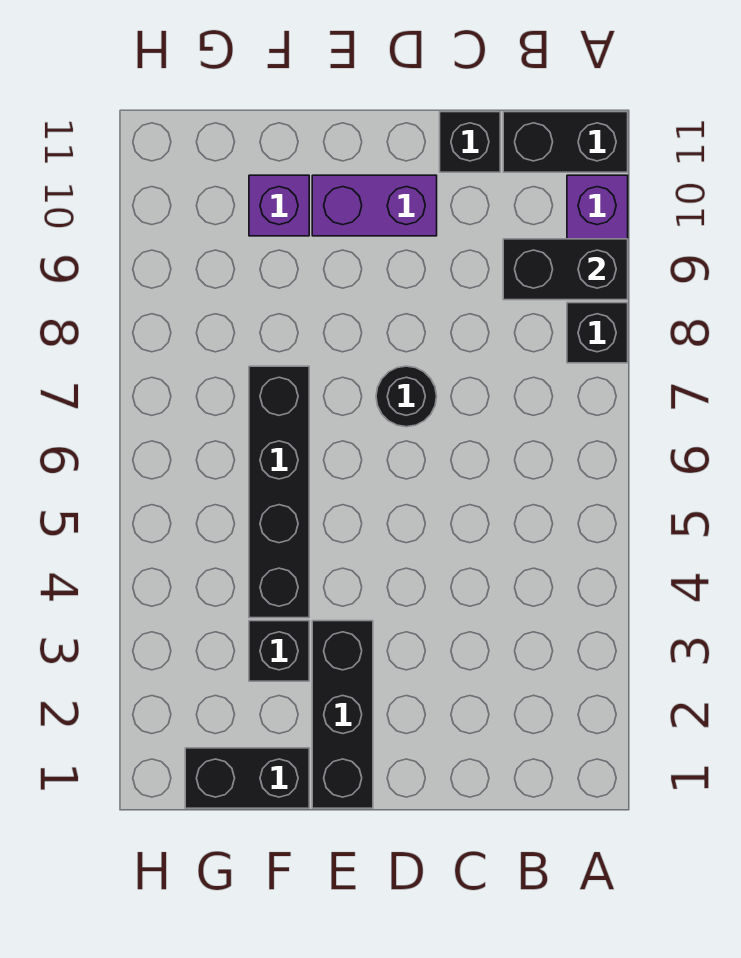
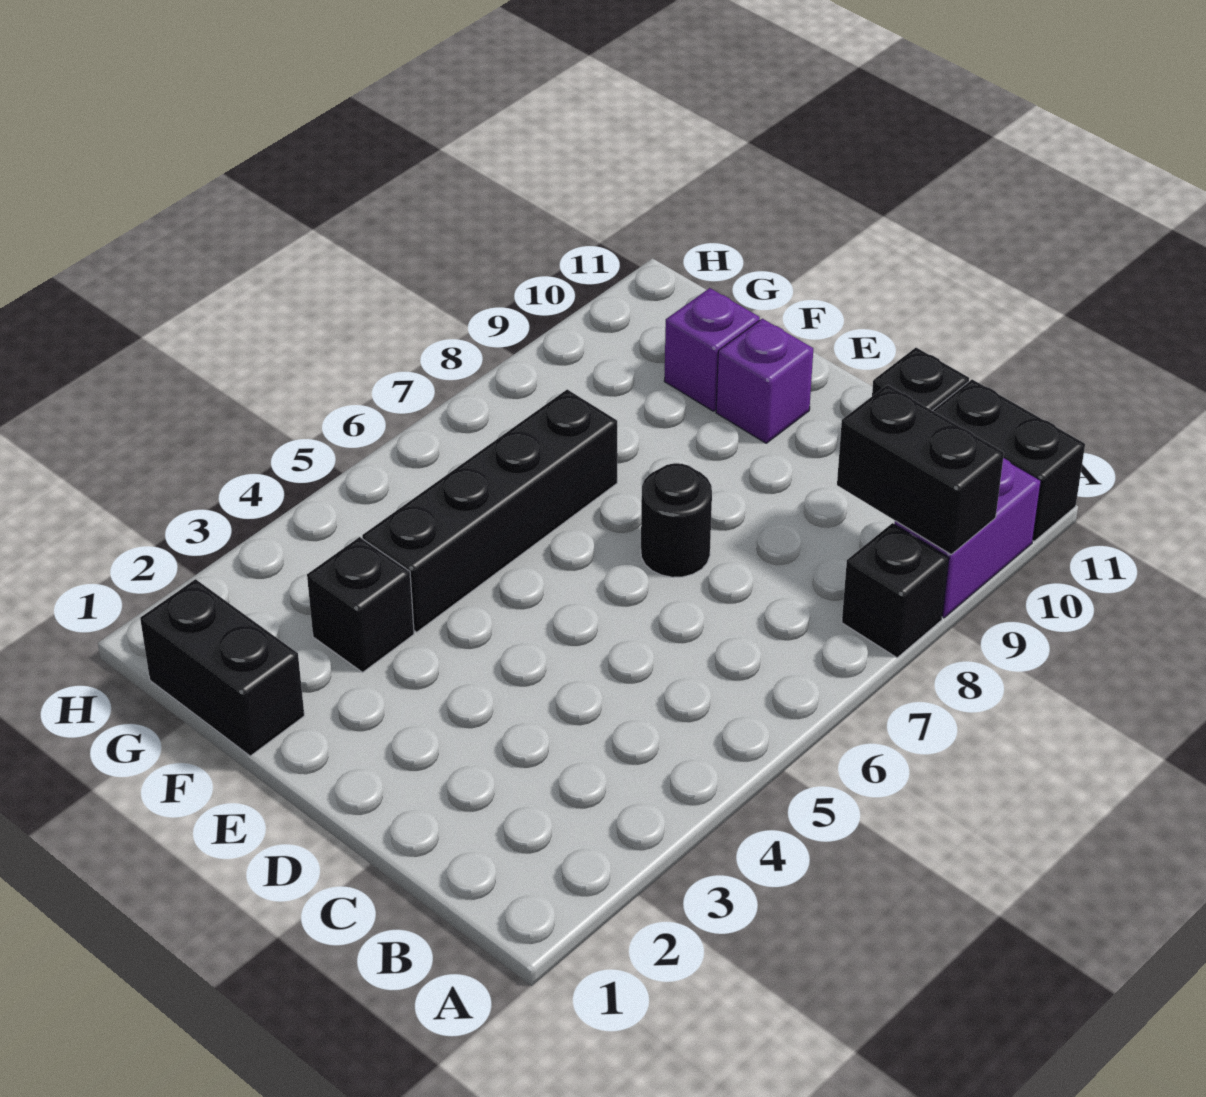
purple 1x2 brick [312,175,437,236] -> purple 1x1 brick [716,319,813,443]
black 1x3 brick [312,621,373,808] -> none

